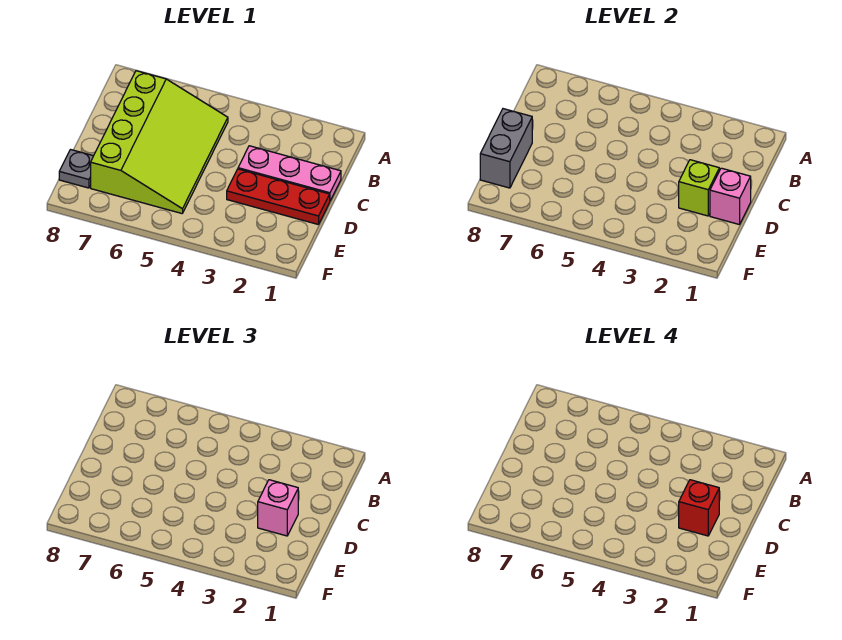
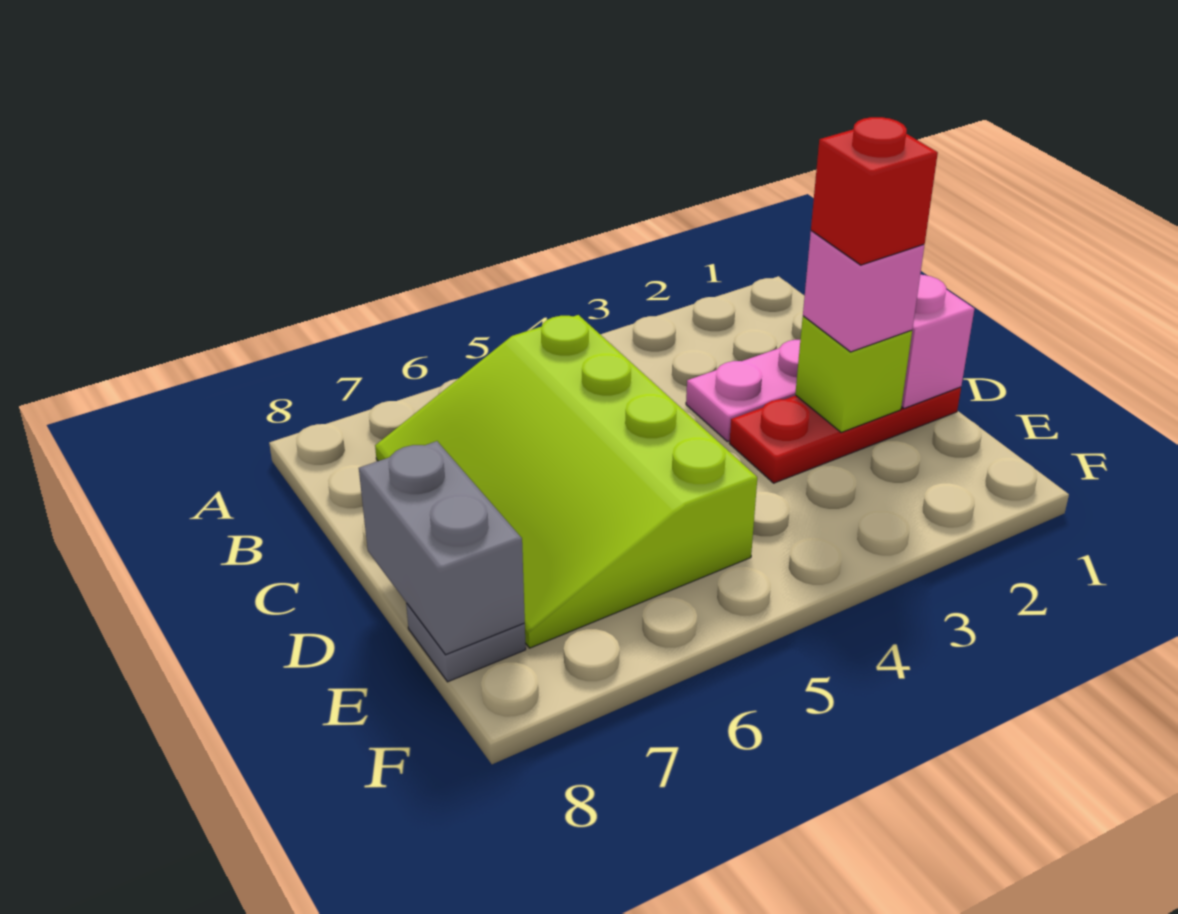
lime 3x4 slope [91,71,228,213] -> lime 3x4 slope turned to [375,315,757,648]

